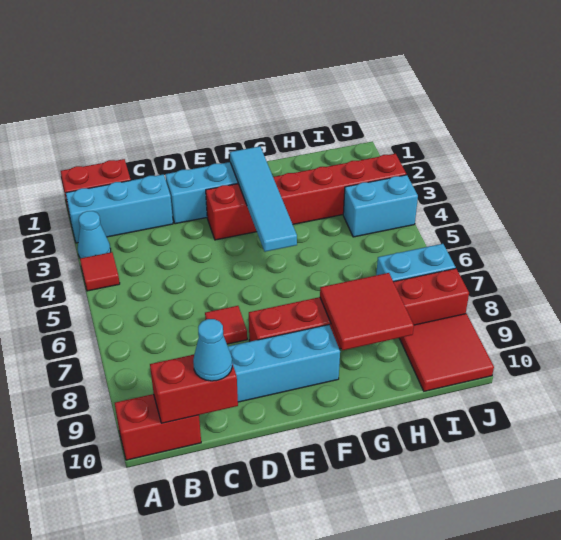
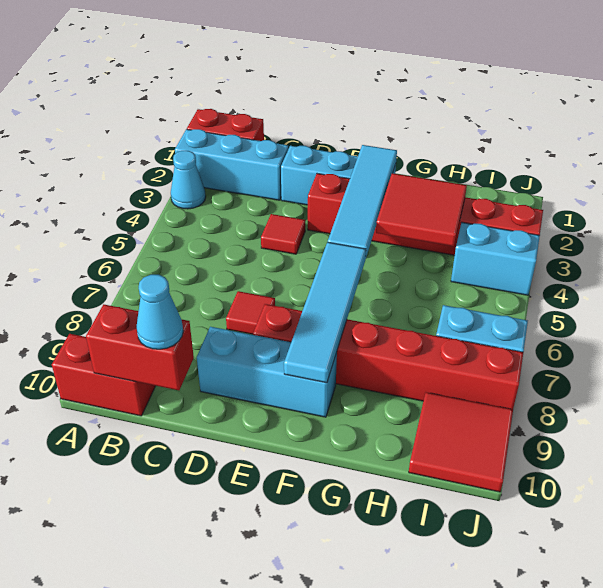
red 1x1 tile [80,252,120,291] -> red 1x1 tile moved to [261,214,306,254]
none -> cyan 1x4 tile [284,242,366,383]
red 2x2 tile [320,273,414,350] -> red 2x2 tile moved to [376,173,467,246]

